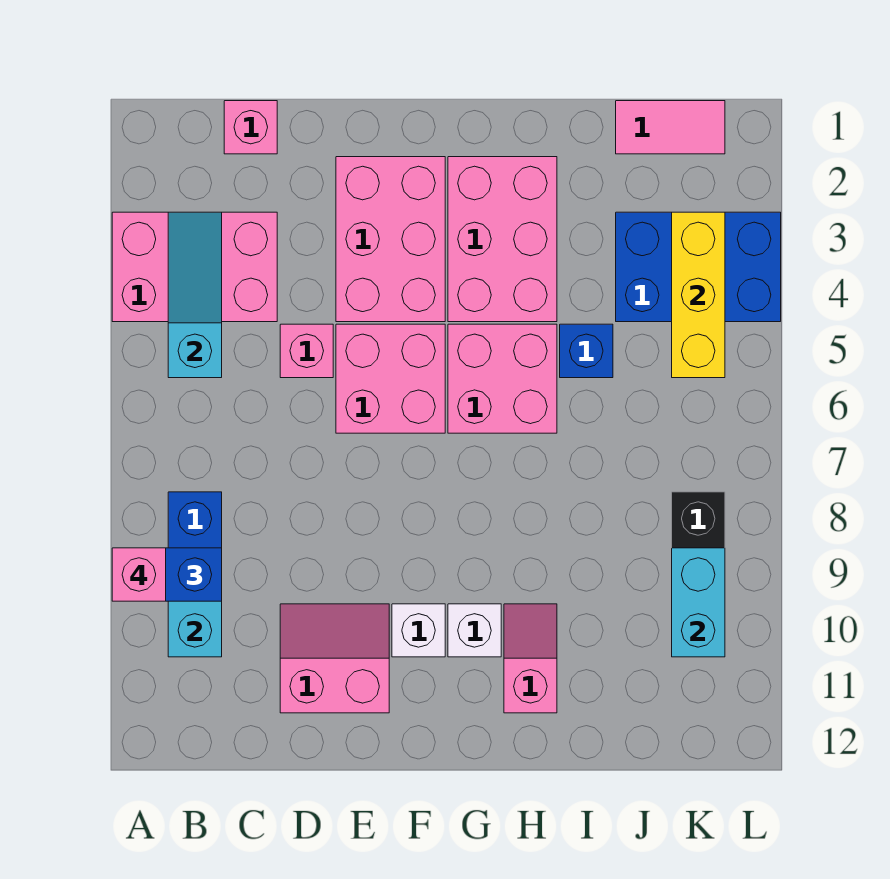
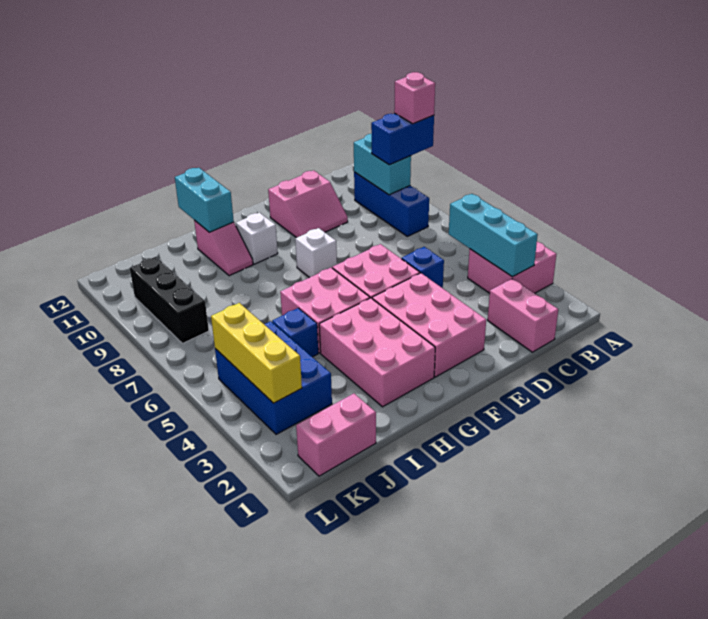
pink 2x3 brick [112,212,277,322] -> pink 2x2 brick [468,242,556,293]
cyan 1x3 slope [168,212,222,378] -> cyan 1x3 brick [449,194,538,277]
pink 1x1 brick [224,101,277,154] -> pink 1x2 brick [488,279,558,352]
pink 1x1 brick [280,324,333,378] -> blue 1x1 brick [402,247,444,288]
white 1x1 brick [392,604,445,657] -> white 1x1 brick moved to [295,228,337,278]
pink 1x2 tile [616,101,725,154] -> pink 1x2 brick [296,394,376,476]
blue 2x3 brick [616,212,781,322] -> blue 2x3 brick turned to [215,321,332,434]
cyan 1x2 brick [672,548,725,657] -> cyan 1x2 brick moved to [175,168,234,232]

